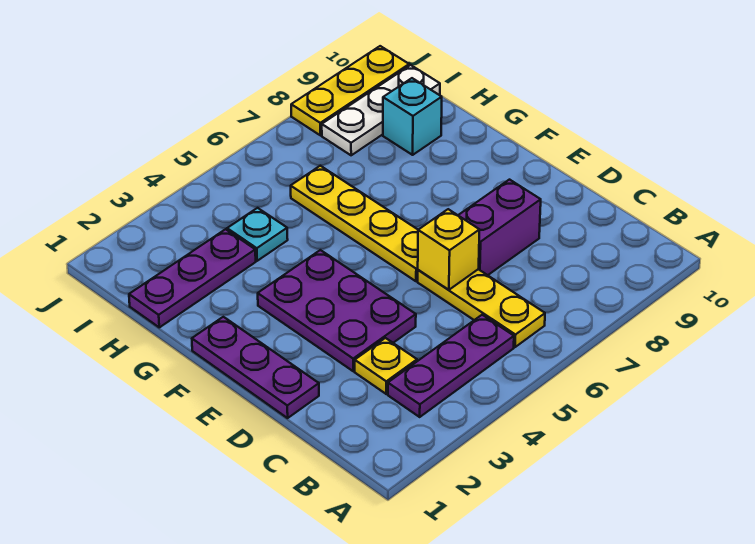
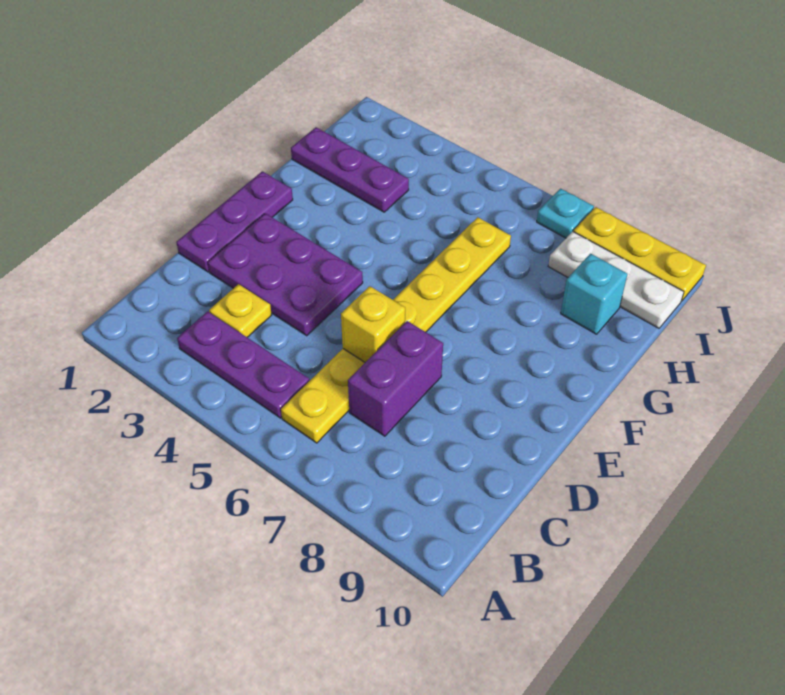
purple 2x3 plate [258,250,416,371] -> purple 2x3 plate turned to [208,213,363,336]
purple 1x2 brick [458,180,541,275] -> purple 1x2 brick turned to [348,321,443,436]
cyan 1x1 plate [227,208,288,261] -> cyan 1x1 plate moved to [537,189,594,238]

